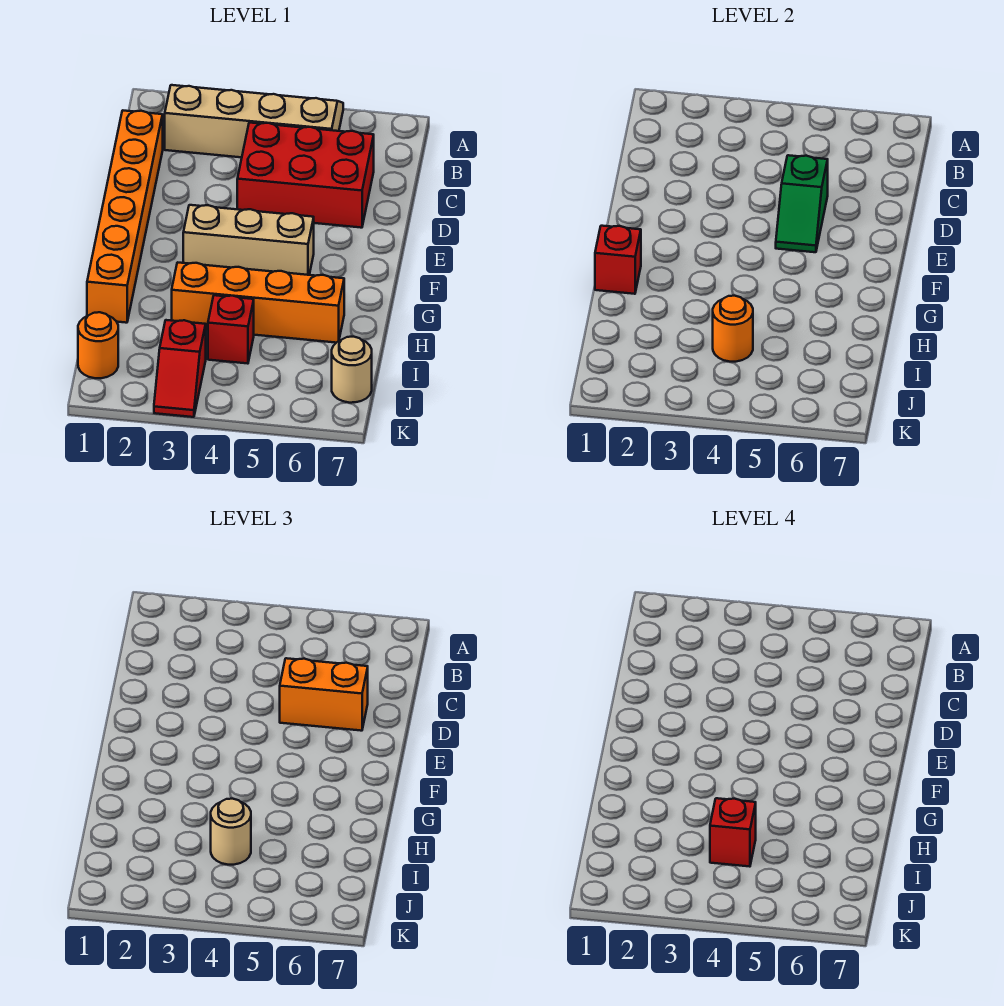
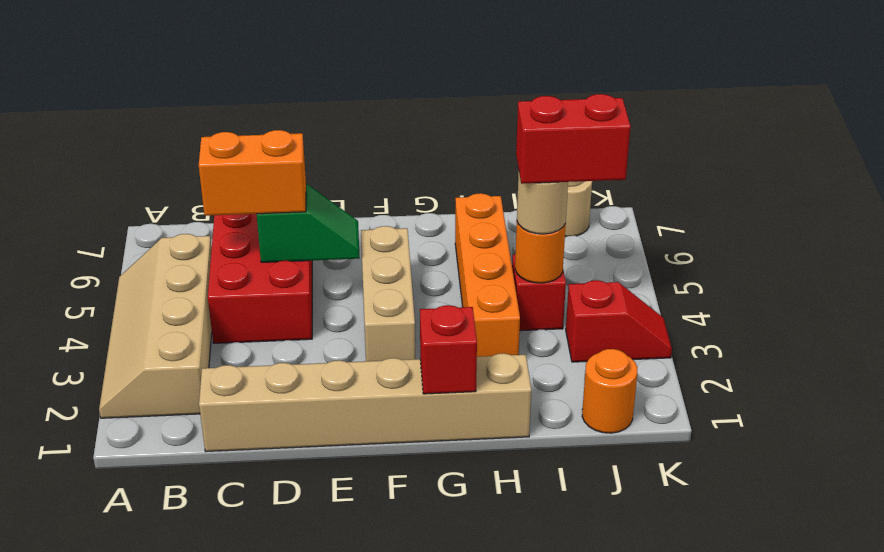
orange 1x6 brick [87,111,163,323] -> tan 1x6 brick [199,353,531,452]
orange 1x2 brick [280,658,368,731] -> orange 1x2 brick turned to [199,130,306,216]
red 1x1 brick [710,798,756,867] -> red 1x2 brick [516,94,631,184]

